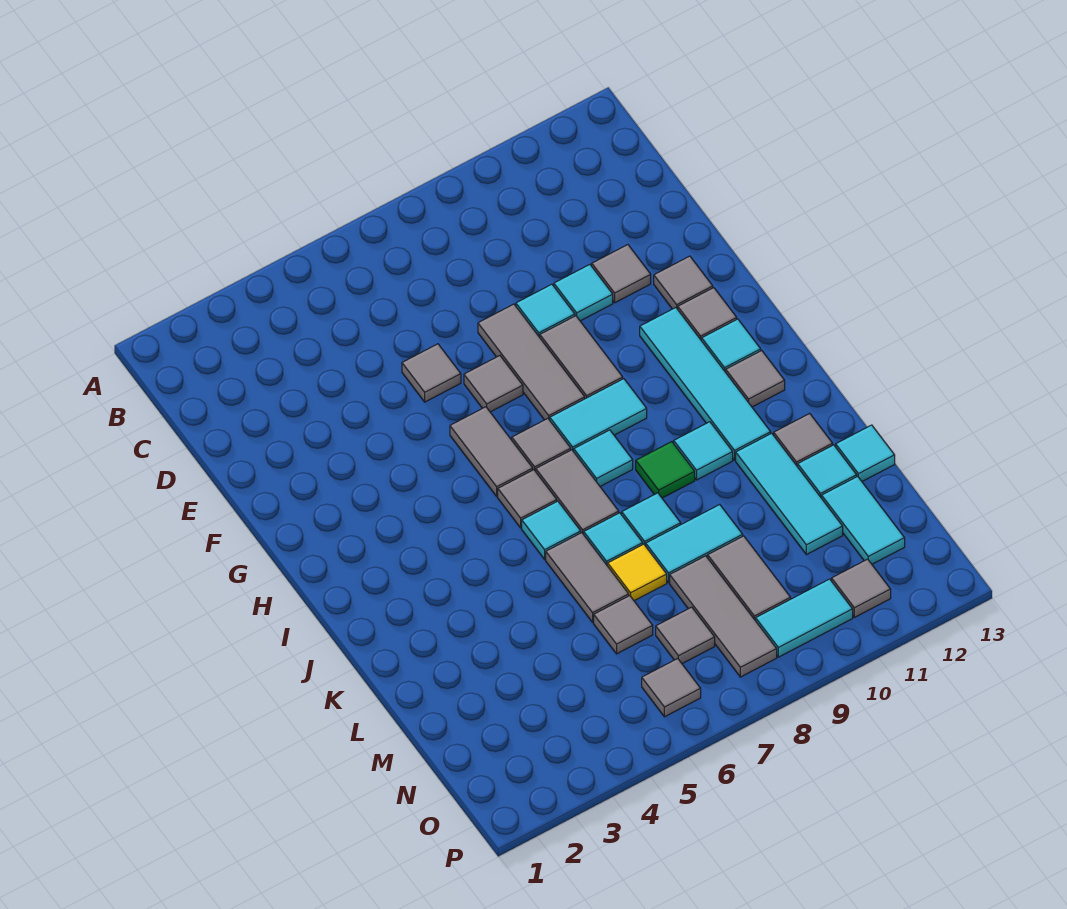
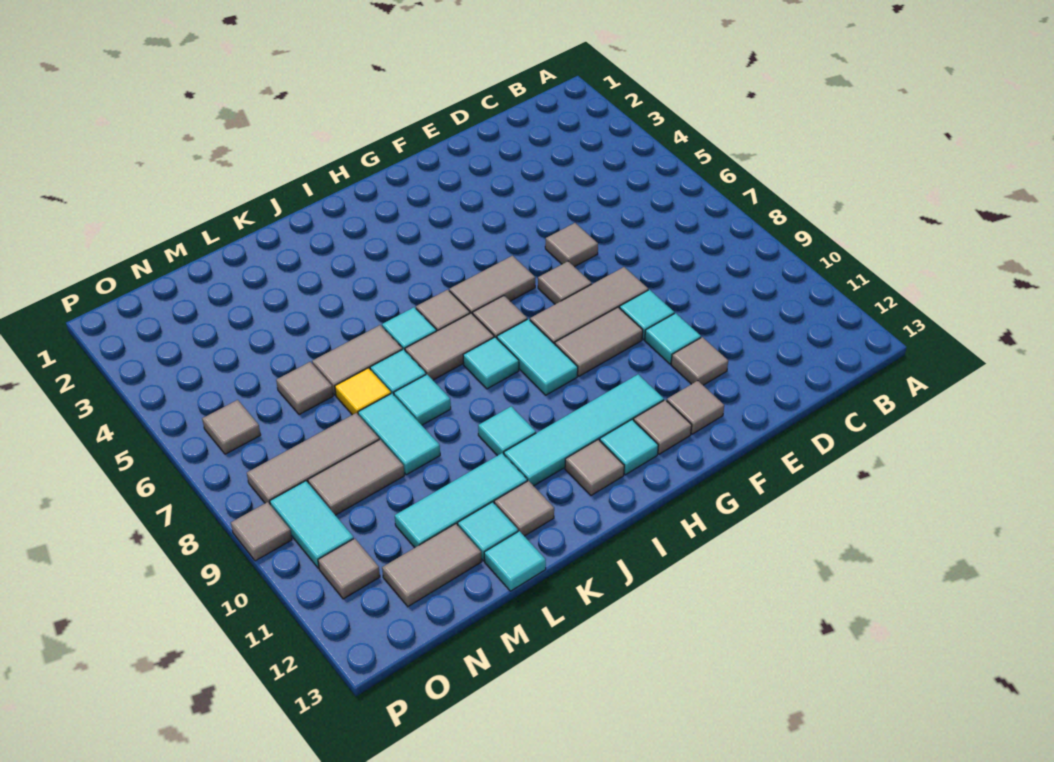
green 1x1 tile [636,442,695,498] -> none
cyan 1x2 tile [822,476,905,564] -> grey 1x2 tile [382,524,482,606]
grey 1x1 tile [656,607,715,664] -> grey 1x1 tile moved to [231,502,292,561]

